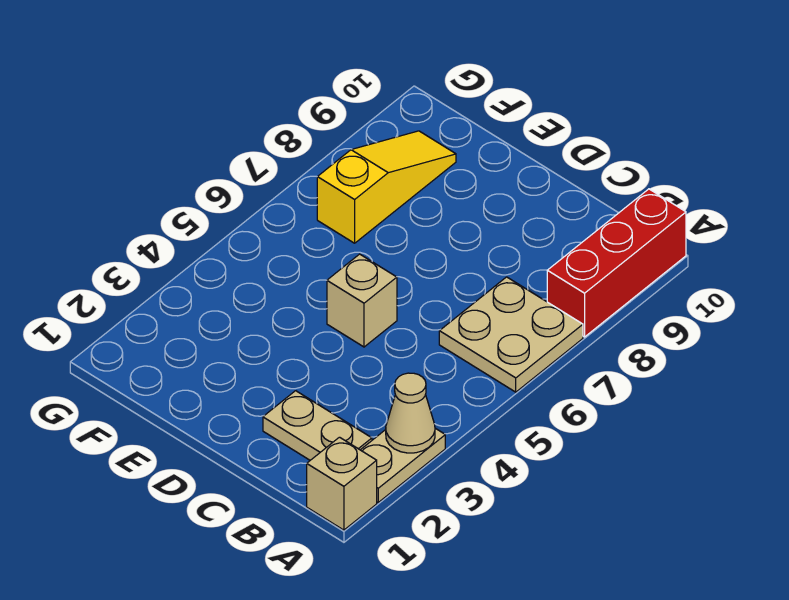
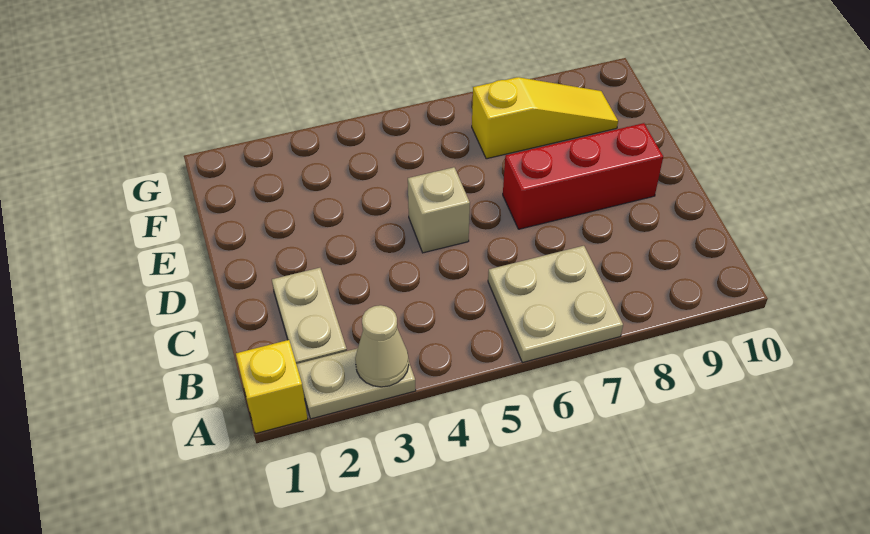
tan 1x1 brick [307,437,377,530] -> yellow 1x1 brick [236,340,308,434]
red 1x3 brick [547,189,686,337] -> red 1x3 brick moved to [503,123,663,229]

